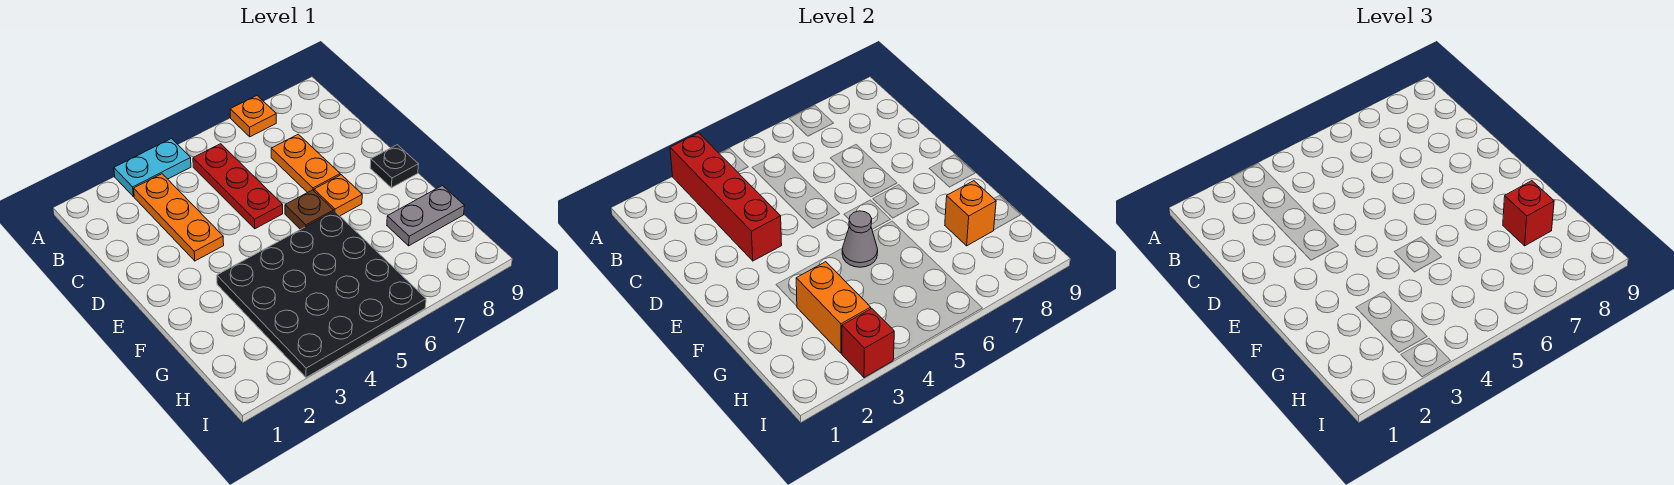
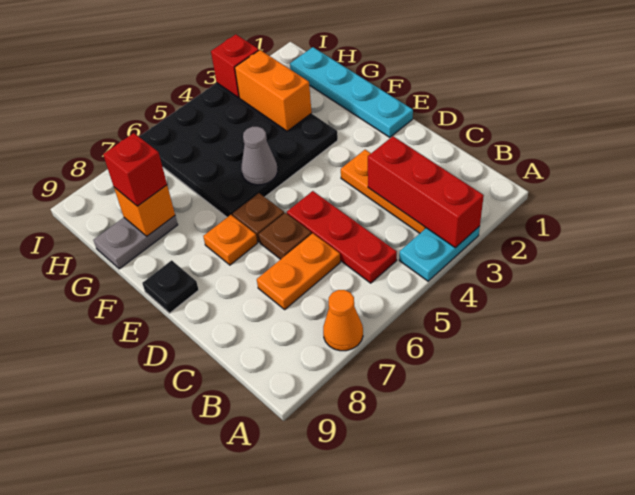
red 1x4 brick [670,133,782,261] -> red 1x3 brick [368,136,484,248]
orange 1x1 plate [230,96,276,137] -> orange 1x1 cone [323,290,363,351]
orange 1x2 plate [271,134,340,193] -> orange 1x2 plate turned to [257,233,340,309]
none -> brown 1x1 plate [259,213,312,259]
none -> cyan 1x4 plate [290,47,413,137]

